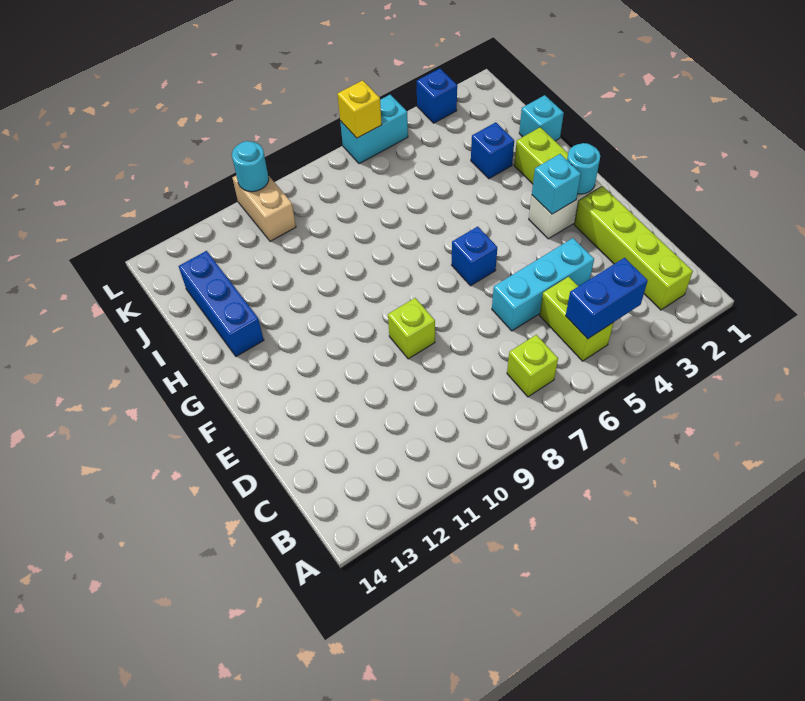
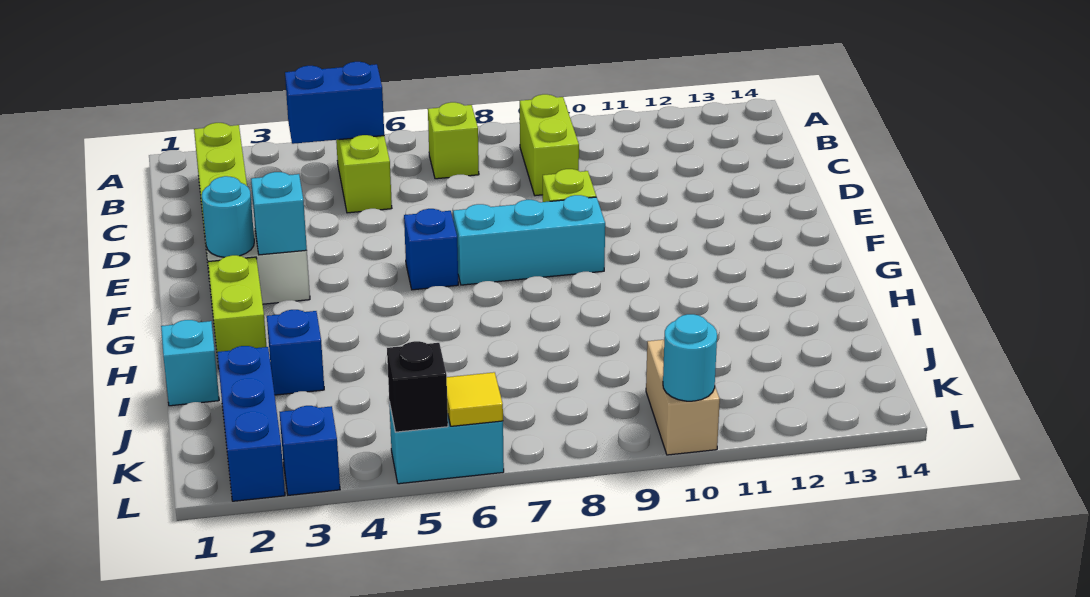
none -> lime 1x2 brick [520,94,579,196]
cyan 1x3 brick [492,238,594,331] -> cyan 1x3 brick moved to [453,195,605,285]
blue 1x3 brick [179,251,264,356] -> blue 1x3 brick moved to [217,346,285,501]
none -> black 1x1 brick [387,341,448,432]
yellow 1x1 brick [338,80,382,138] -> yellow 1x1 tile [447,372,503,426]

